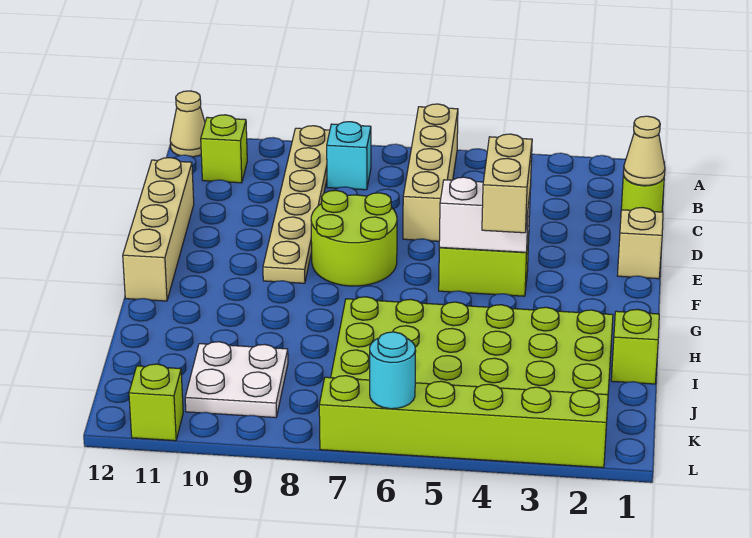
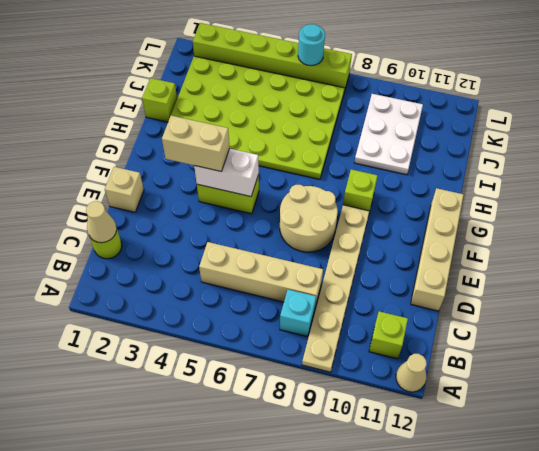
tan 1x4 brick [403,104,458,241] -> tan 1x4 brick turned to [199,242,323,307]
lime 2x2 round brick [311,190,397,286] -> tan 2x2 round brick [280,185,338,252]
tan 1x2 brick [482,134,532,233] -> tan 1x2 brick turned to [162,116,230,172]
white 2x2 plate [185,342,288,418] -> white 2x3 plate [354,94,423,175]
lime 1x1 brick [129,364,183,441] -> lime 1x1 brick moved to [343,169,378,211]

